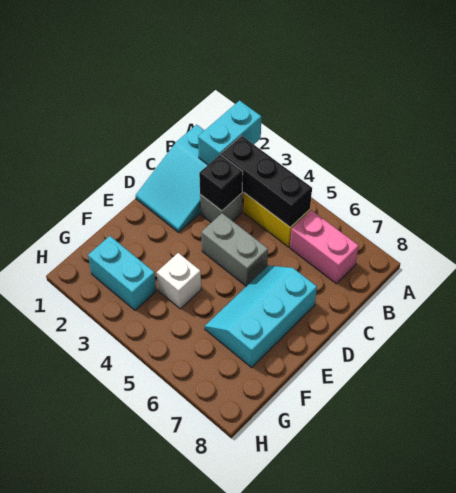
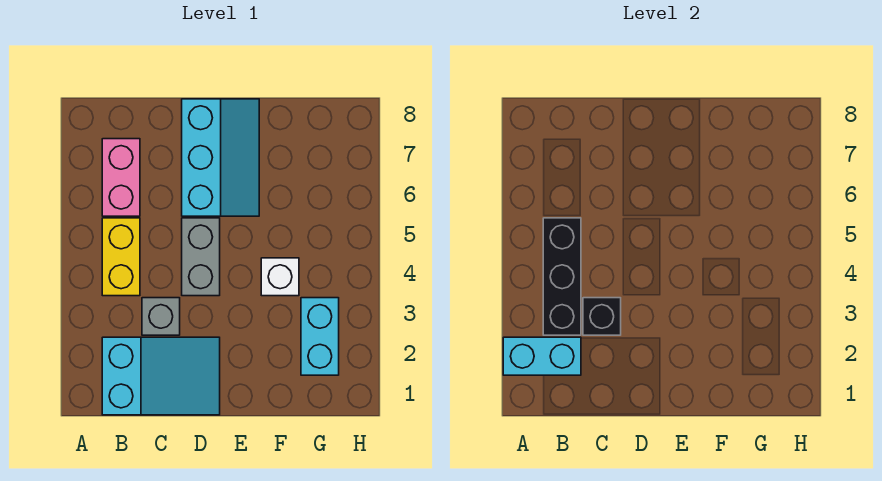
cyan 2x3 slope [205,265,317,368] -> cyan 2x3 slope turned to [182,99,259,216]

